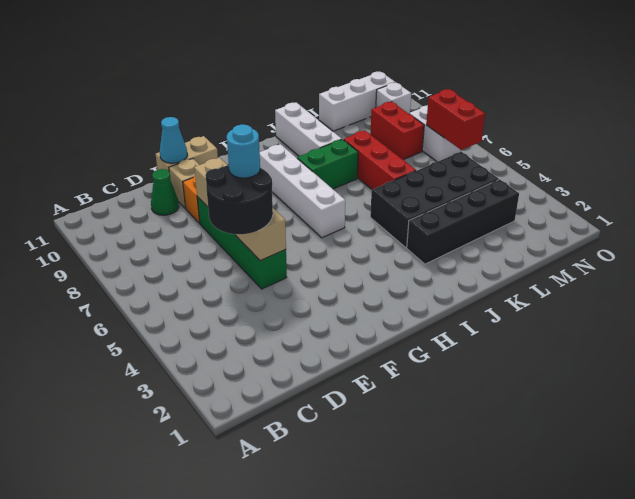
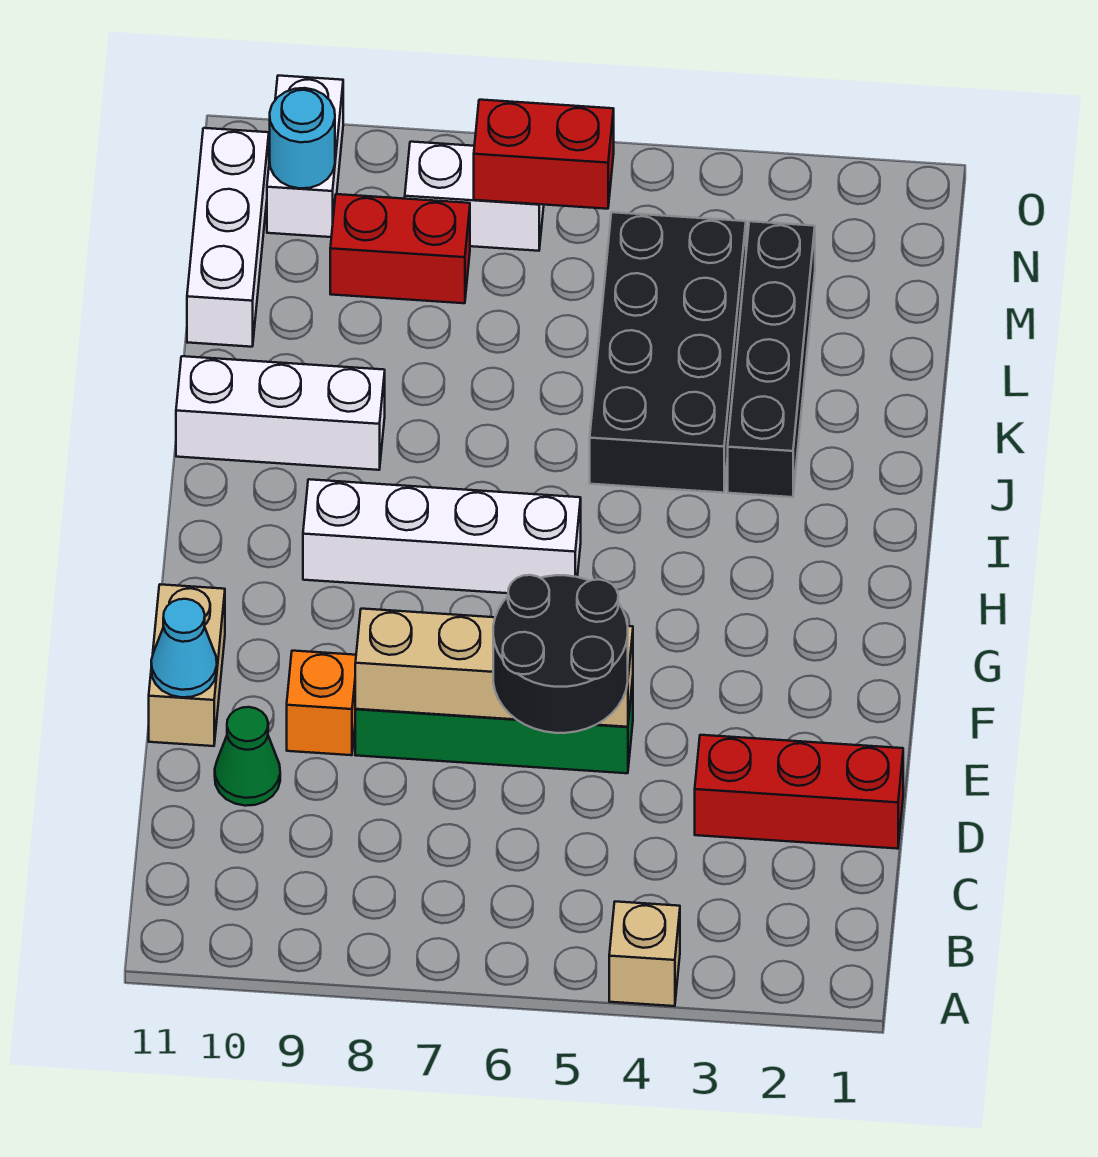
cyan 1x1 round brick [227,124,260,178] -> cyan 1x1 round brick moved to [270,88,335,188]
tan 1x1 brick [169,159,199,208] -> tan 1x1 brick moved to [609,902,680,1006]
green 1x2 brick [297,139,358,189] -> none
red 1x3 brick [344,131,416,189] -> red 1x3 brick moved to [695,735,903,849]
white 1x1 brick [376,82,411,114] -> white 1x2 brick [267,76,343,237]

